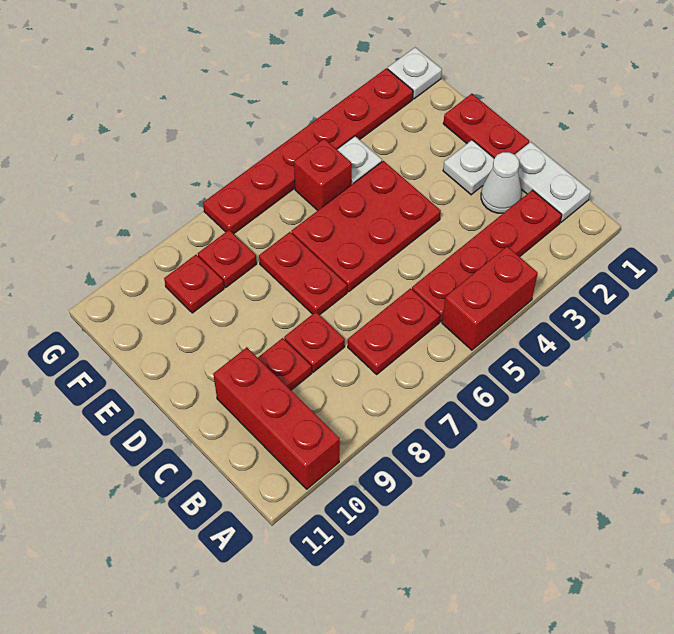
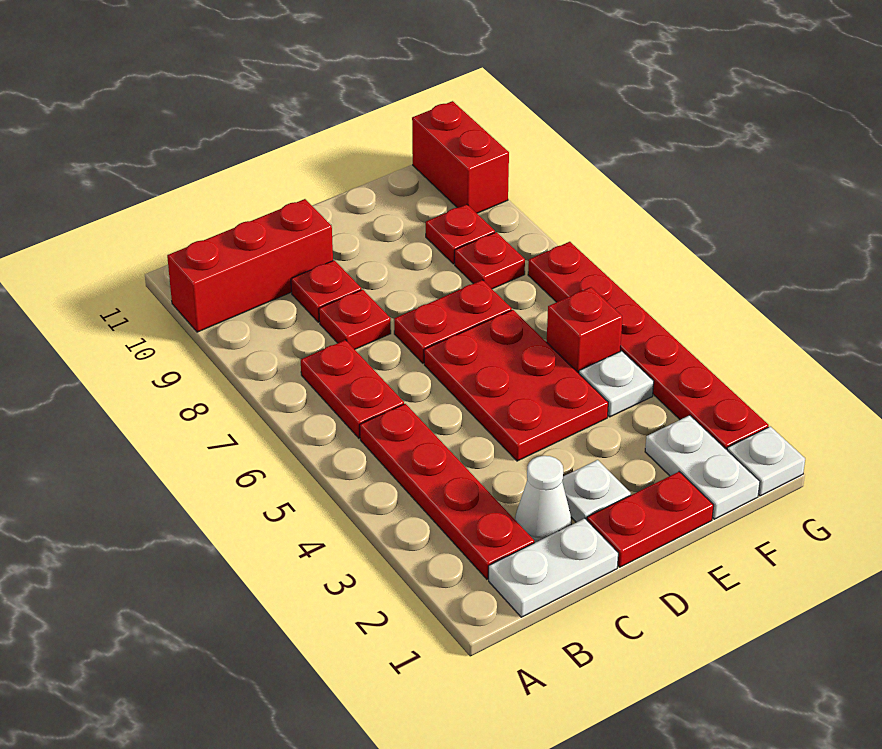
red 1x2 brick [442,246,538,350] -> red 1x2 brick moved to [412,101,509,213]
none -> white 1x2 plate [645,415,760,519]

